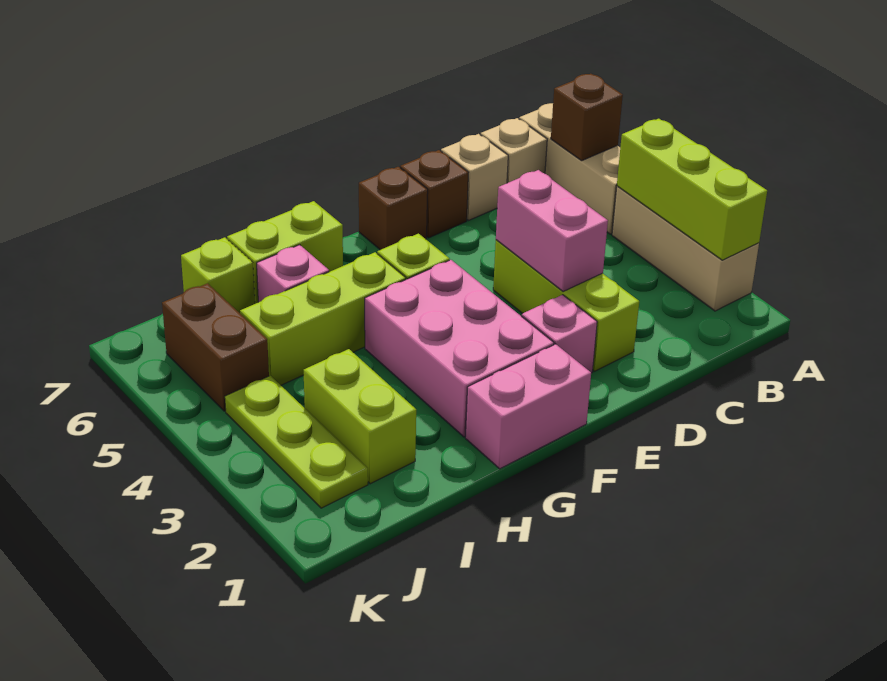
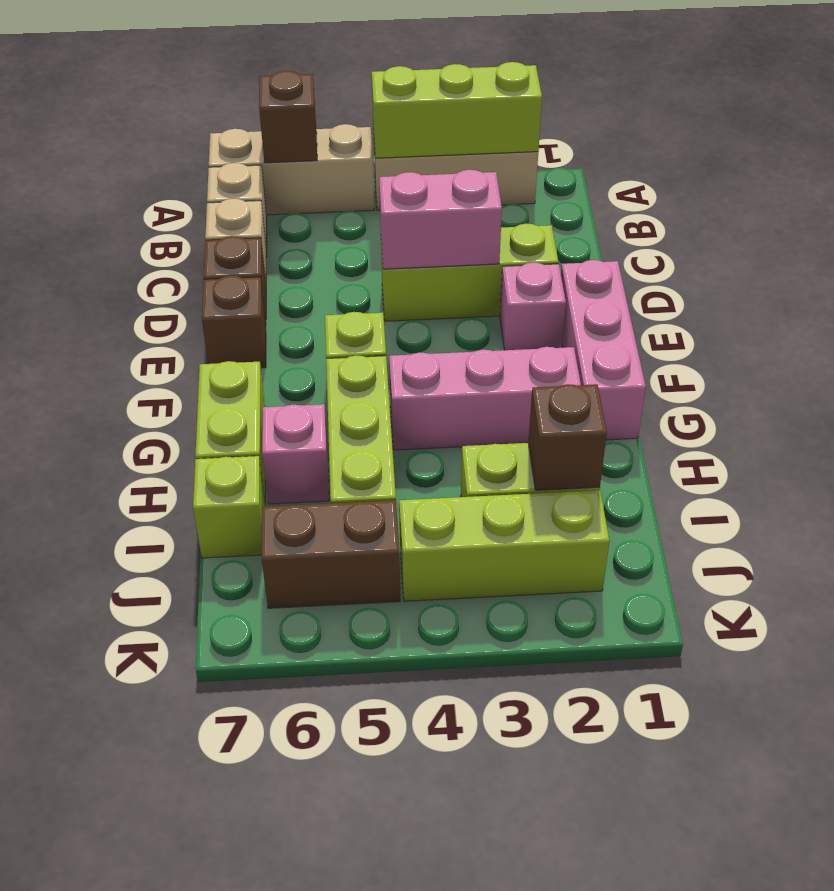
pink 1x2 brick [465,344,591,469] -> pink 1x3 brick [561,260,646,440]
pink 2x3 brick [365,260,554,437] -> pink 1x3 brick [389,347,581,450]
none -> brown 1x1 brick [528,384,607,490]
lime 1x3 plate [225,376,368,508] -> lime 1x3 brick [399,490,610,601]

